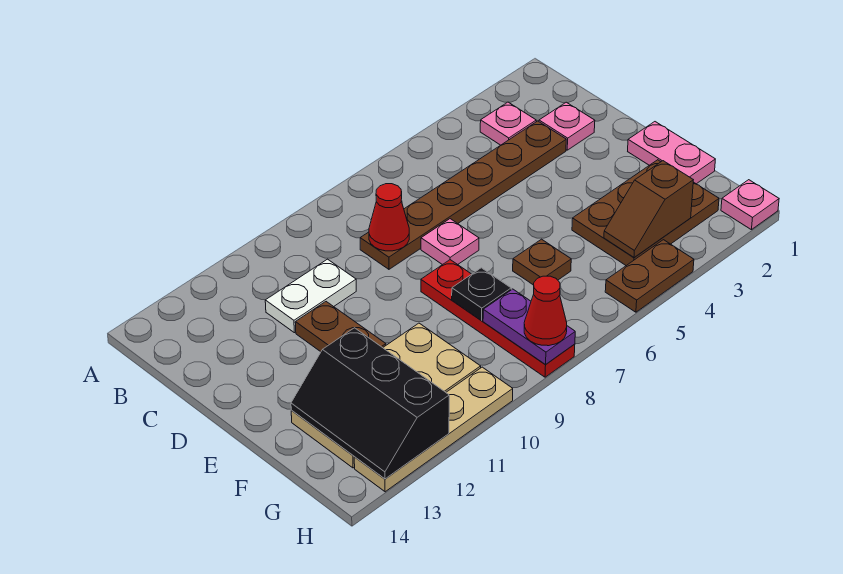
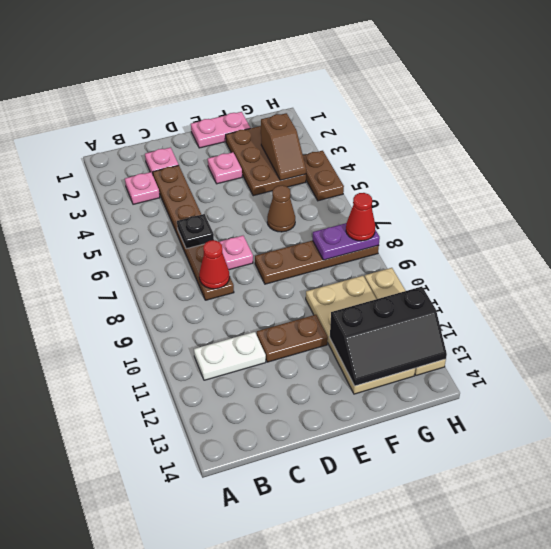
white 1x2 plate [265,259,356,333] -> white 1x2 plate turned to [194,332,266,380]
red 1x4 plate [421,260,575,377] -> brown 1x4 plate [255,241,379,284]
brown 1x1 plate [513,239,571,285] -> brown 1x1 cone [267,185,295,232]
black 1x1 plate [452,268,511,321] -> black 1x1 plate moved to [177,214,214,249]
pink 1x1 plate [721,180,779,230] -> pink 1x1 plate moved to [208,152,242,184]

